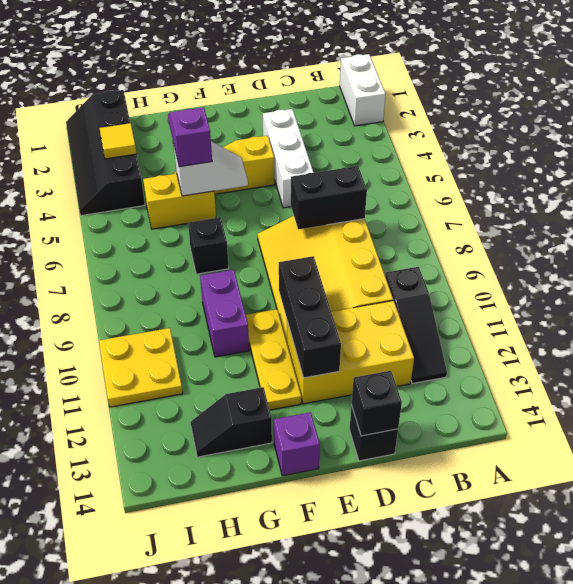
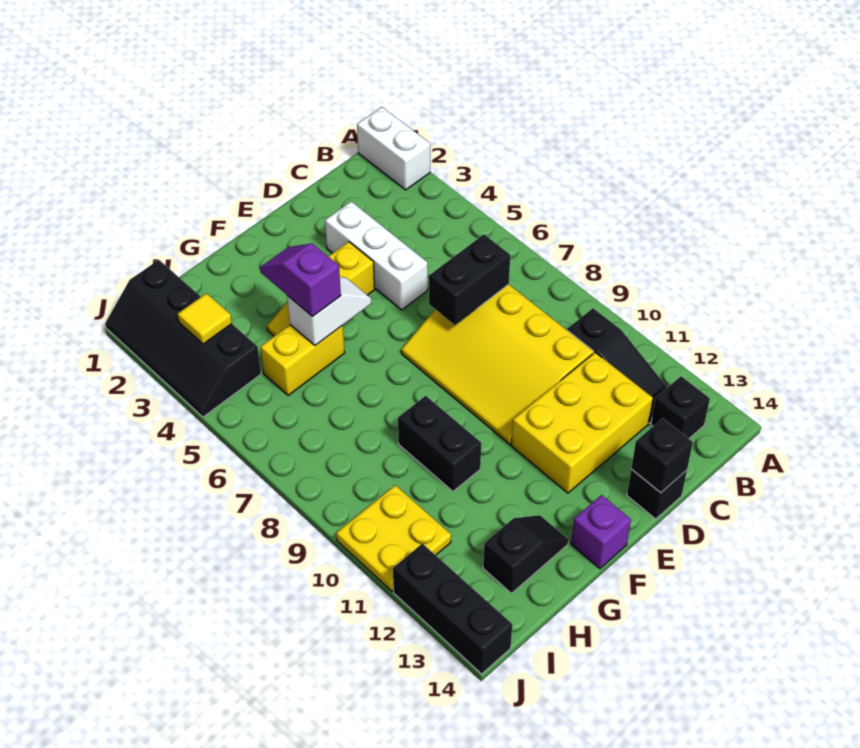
black 1x3 brick [279,256,341,378] -> black 1x3 brick moved to [393,544,512,674]
yellow 1x3 plate [246,309,301,410] -> none
black 1x1 brick [188,217,229,274] -> black 1x1 brick moved to [651,376,710,439]
purple 1x2 brick [200,270,249,357] -> black 1x2 brick [398,396,481,491]
black 1x2 slope [191,387,272,457] -> black 1x2 slope turned to [483,515,569,593]

